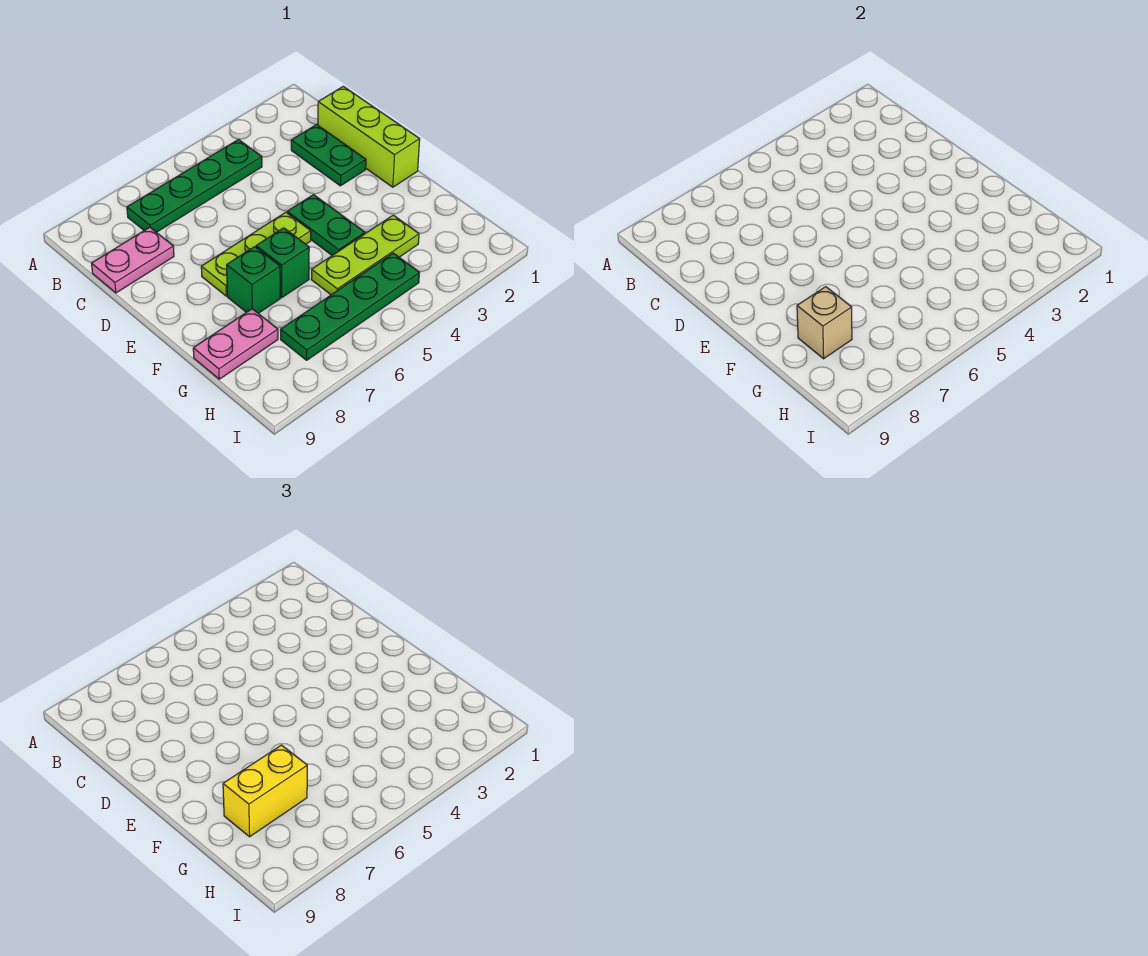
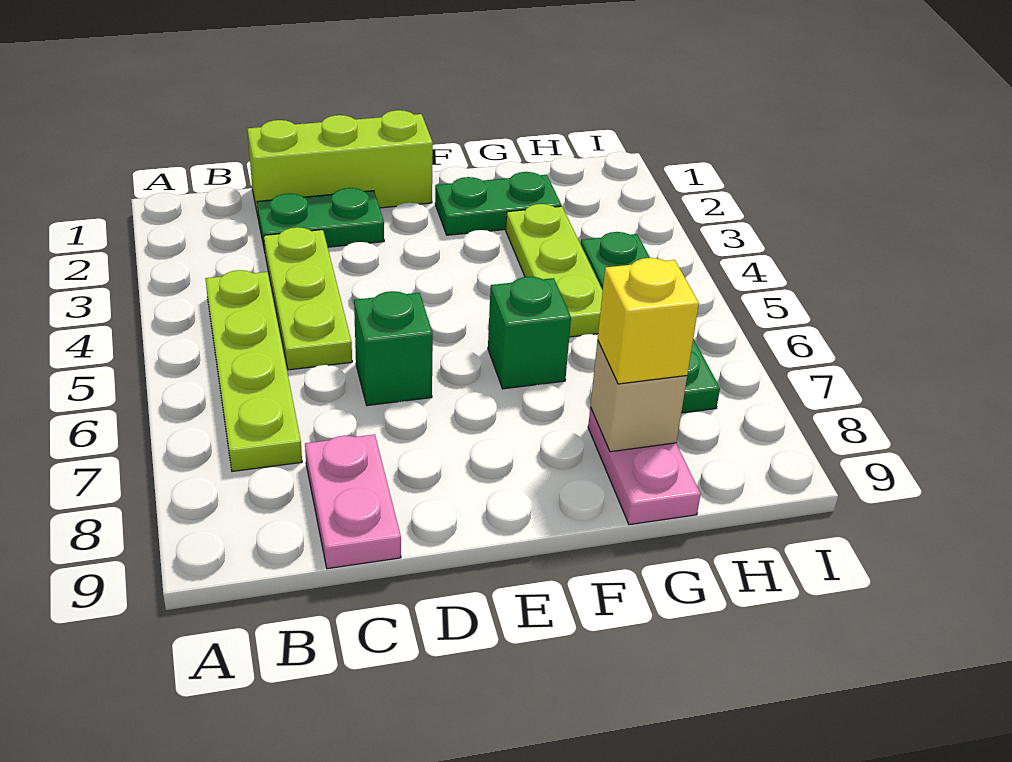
green 1x4 plate [127,140,262,232] -> lime 1x4 plate [205,270,302,471]
green 1x2 plate [287,195,365,255] -> green 1x2 plate moved to [435,172,561,235]
lime 1x3 plate [201,212,311,296] -> lime 1x3 plate moved to [264,227,352,370]
green 1x1 brick [227,247,280,313] -> green 1x1 brick moved to [354,291,433,406]
yellow 1x2 brick [223,745,307,837] -> yellow 1x1 brick [598,258,699,384]

